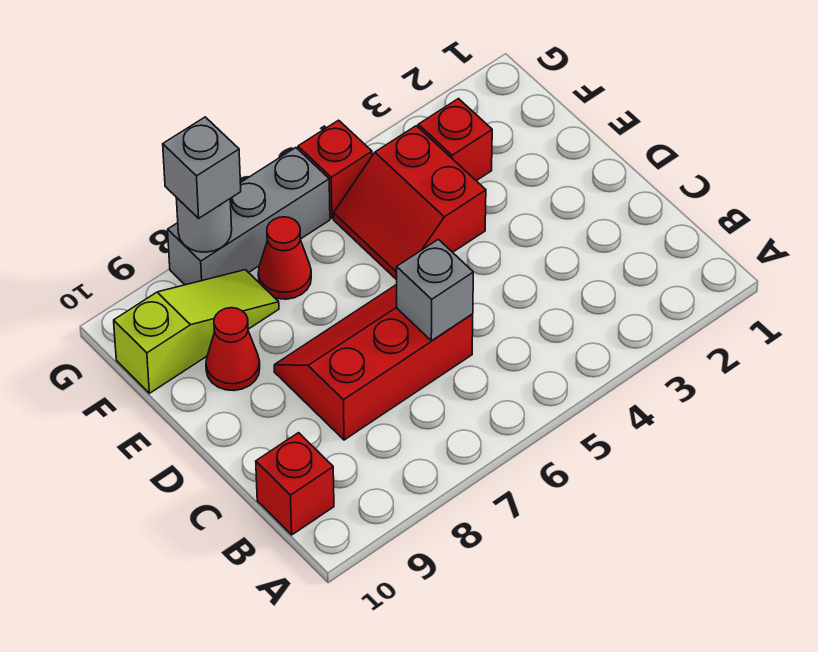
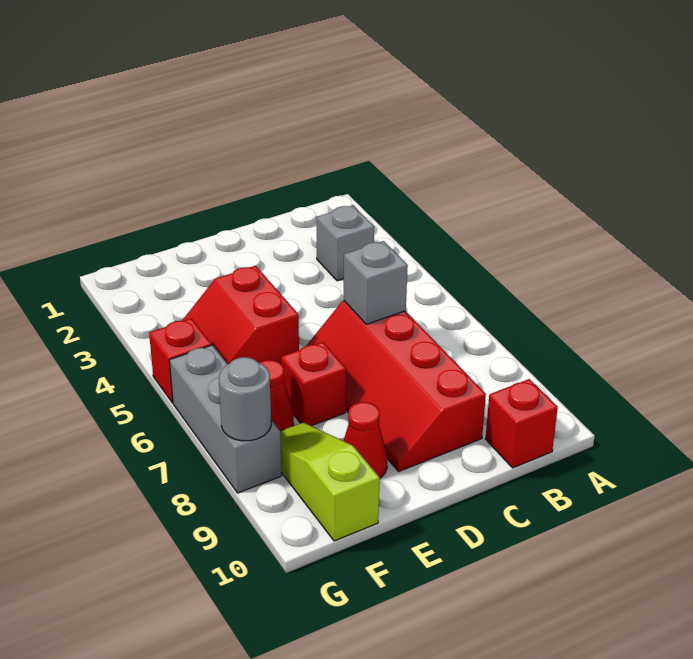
red 2x3 slope [274,285,473,440] -> red 2x4 slope [306,300,486,471]
red 2x2 slope [334,126,486,280] -> red 2x2 slope turned to [182,266,299,364]
red 1x1 brick [418,99,492,181] -> red 1x1 brick moved to [281,342,346,426]
grey 1x1 brick [163,117,241,218] -> grey 1x1 brick moved to [317,205,374,281]

